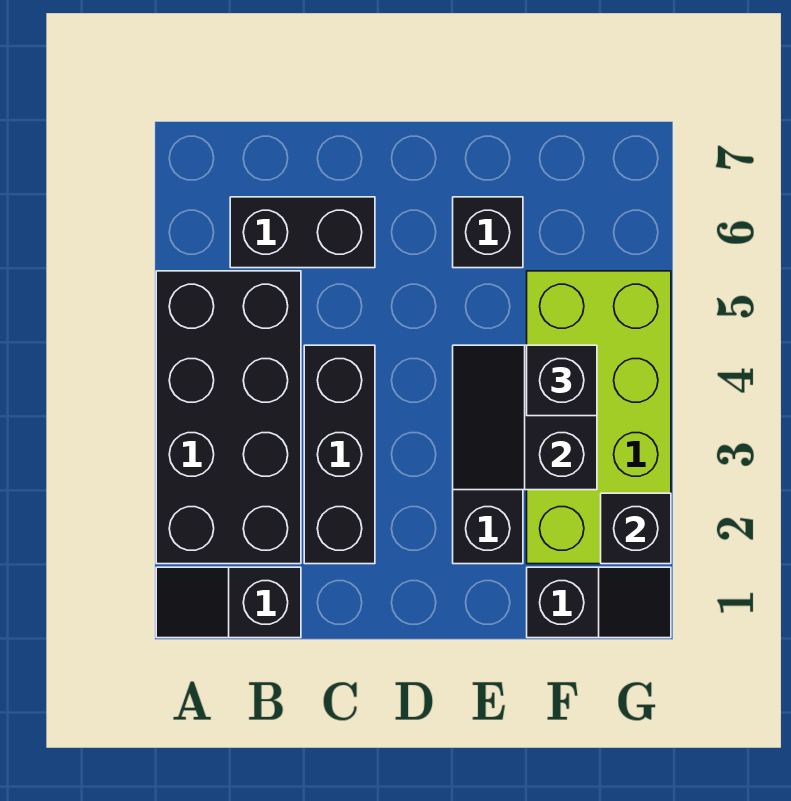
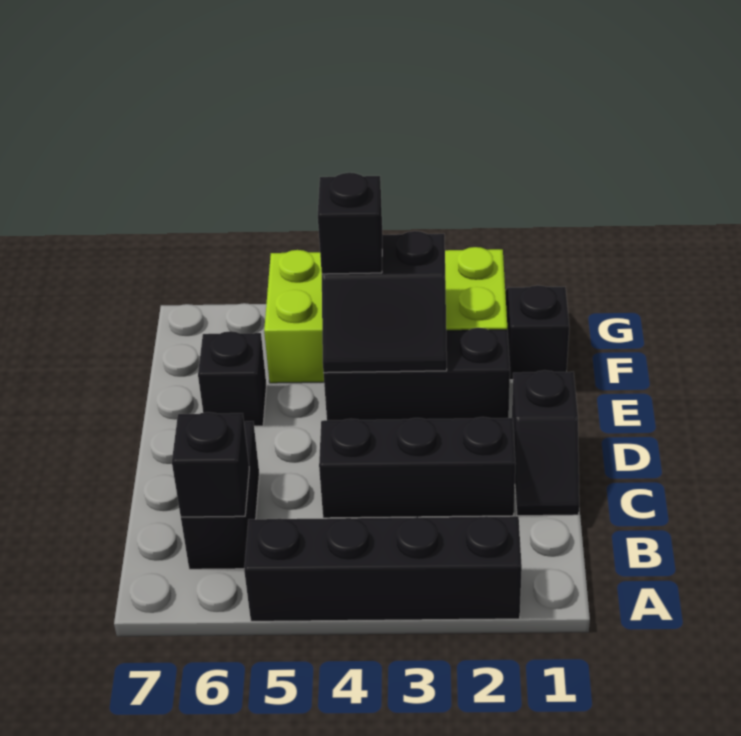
black 1x2 slope [156,567,301,638] -> black 1x2 slope moved to [512,370,579,516]
black 2x4 brick [156,271,301,564] -> black 1x4 brick [244,516,522,621]
black 1x1 brick [601,493,671,564] -> black 1x1 brick moved to [172,412,249,517]

